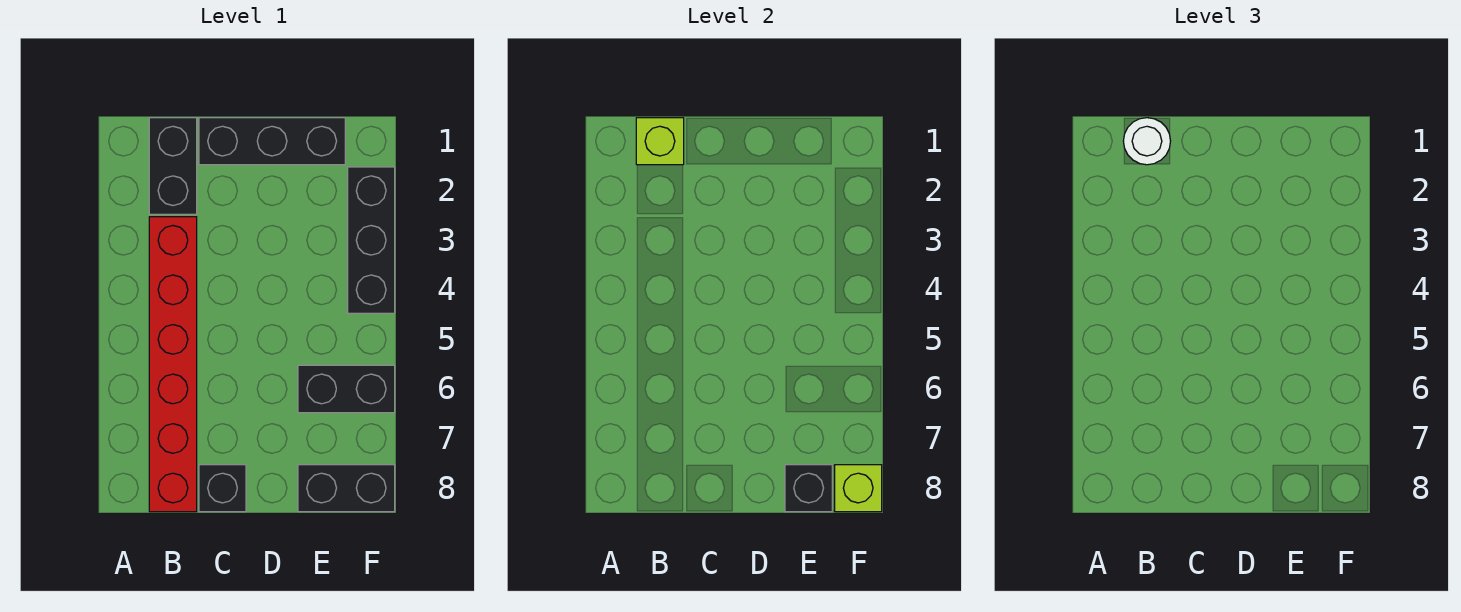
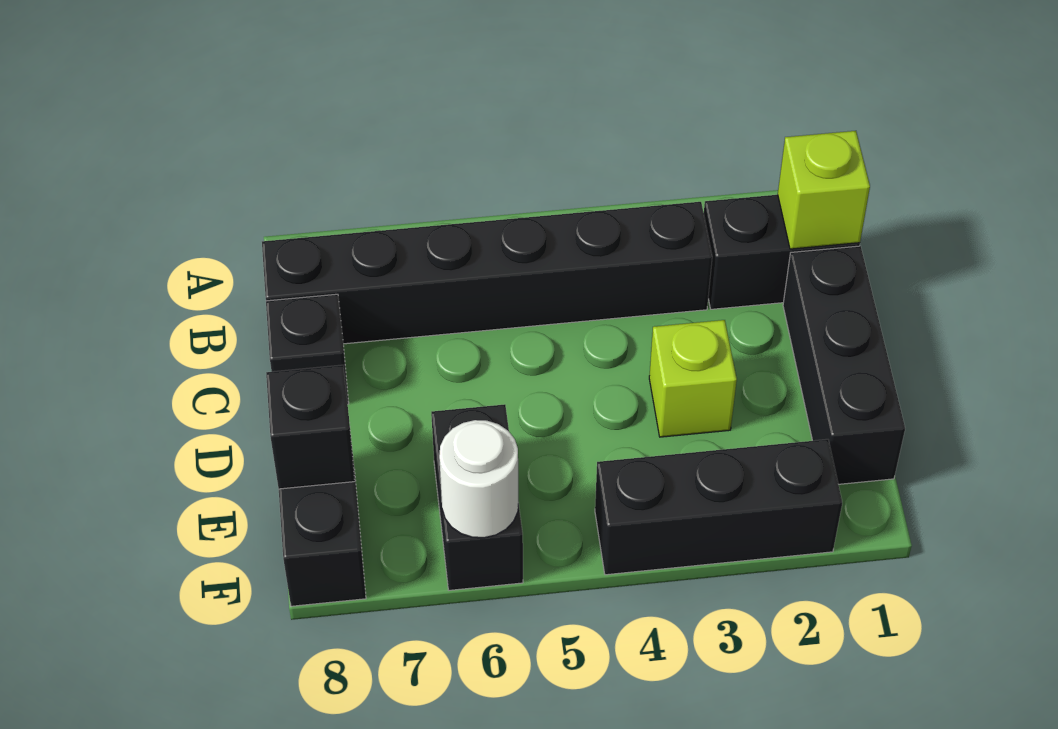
white 1x1 round brick [1123,118,1171,165] -> white 1x1 round brick moved to [439,420,518,538]
red 1x6 brick [149,217,197,512] -> black 1x6 brick [262,202,712,344]
lime 1x1 brick [835,465,882,512] -> lime 1x1 brick moved to [649,320,737,437]

